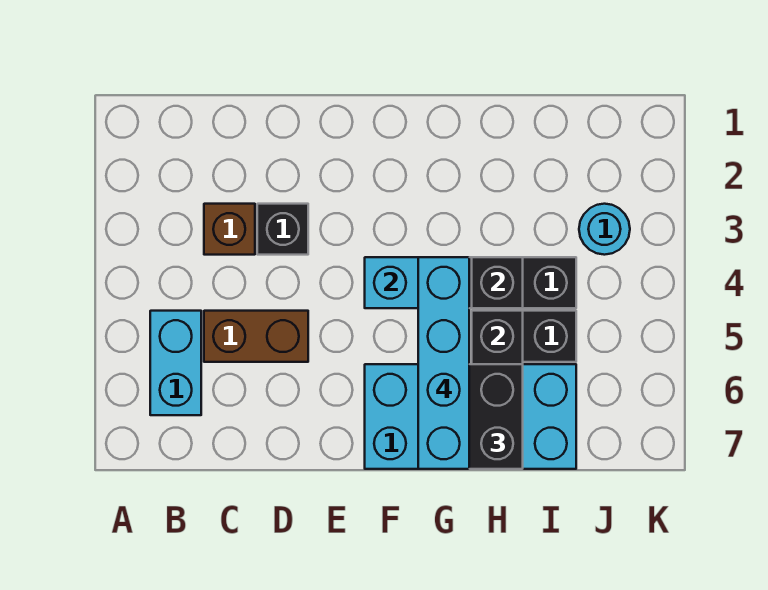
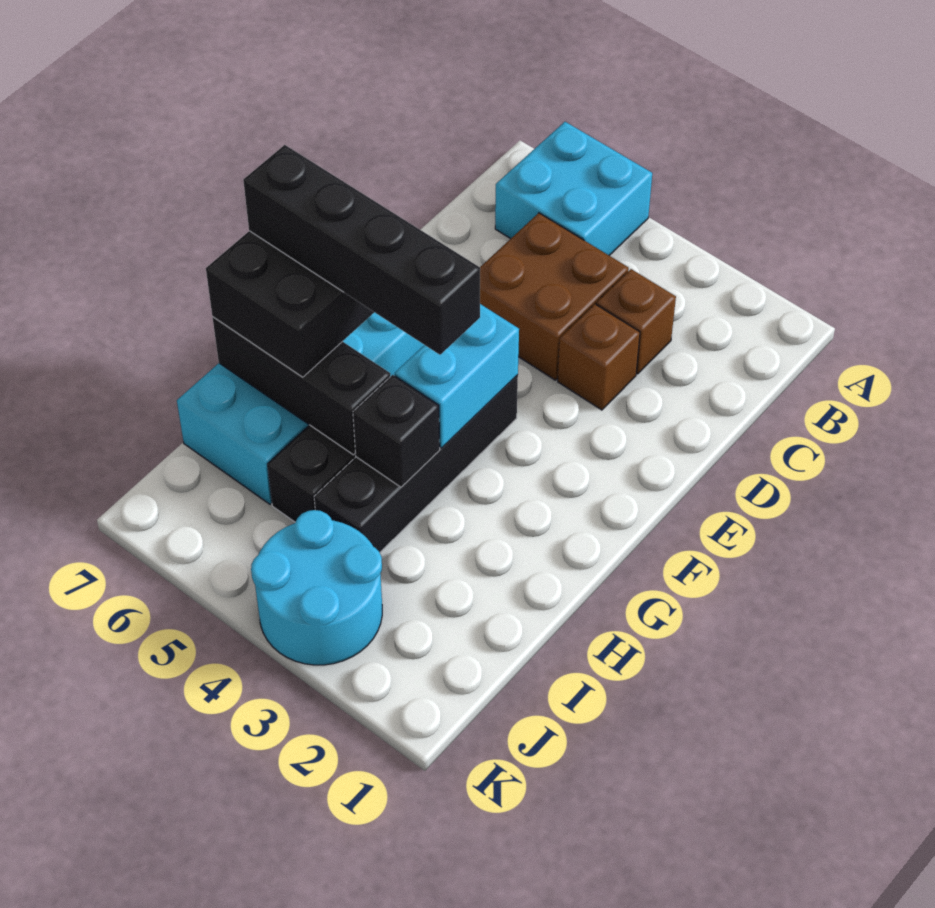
cyan 1x2 brick [150,311,201,415] -> cyan 2x2 brick [495,122,652,255]
brown 1x2 brick [204,311,308,362] -> brown 2x2 brick [480,213,629,380]
black 1x1 brick [257,204,308,255] -> brown 1x1 brick [558,304,640,410]
cyan 1x4 brick [418,257,469,469] -> black 1x4 brick [243,145,480,355]
cyan 1x1 round brick [579,204,630,255] -> cyan 2x2 round brick [251,510,382,665]

